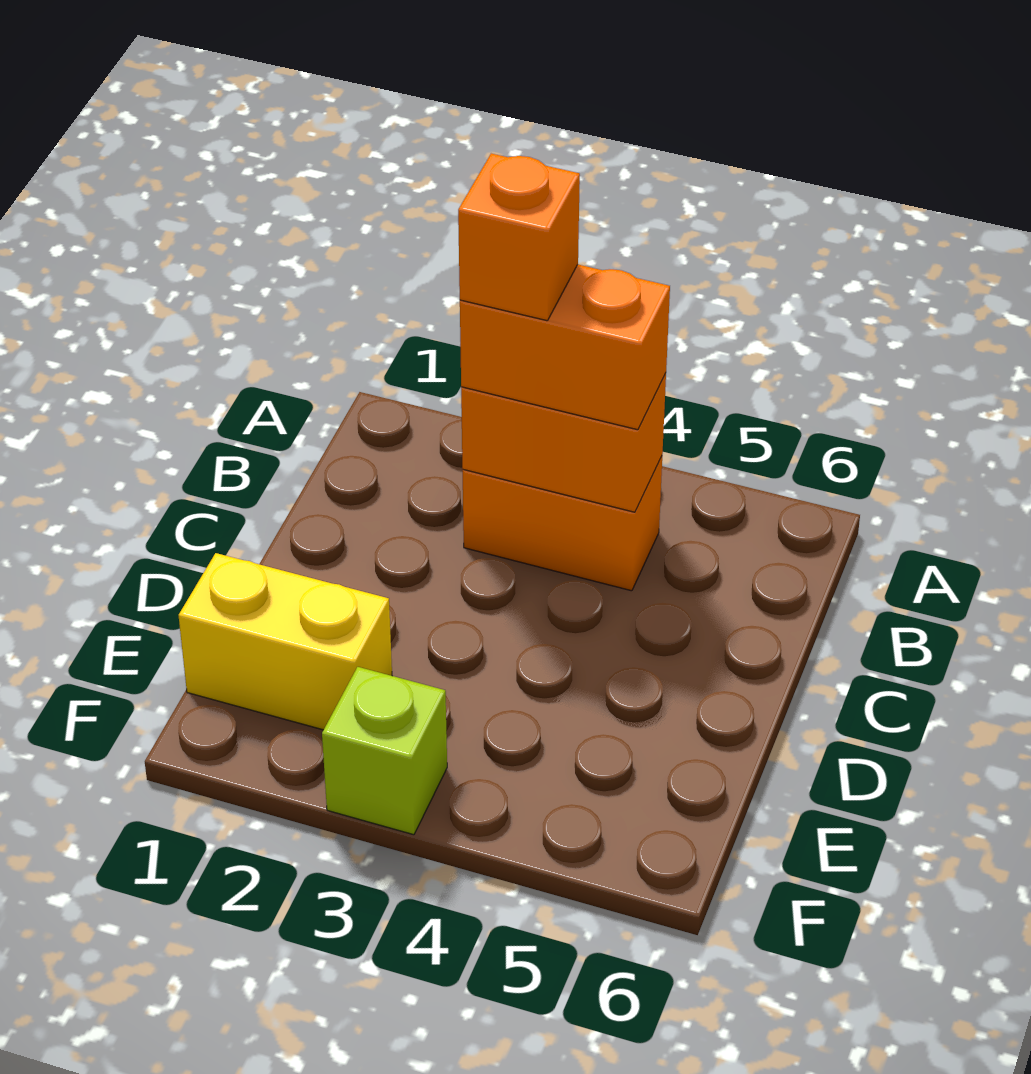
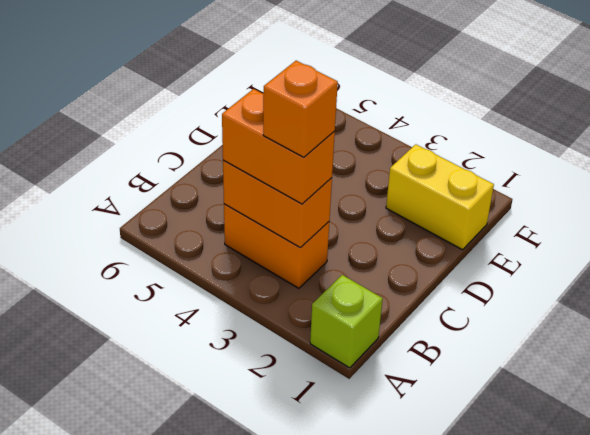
lime 1x1 brick [322,667,447,835] -> lime 1x1 brick moved to [310,275,383,368]

